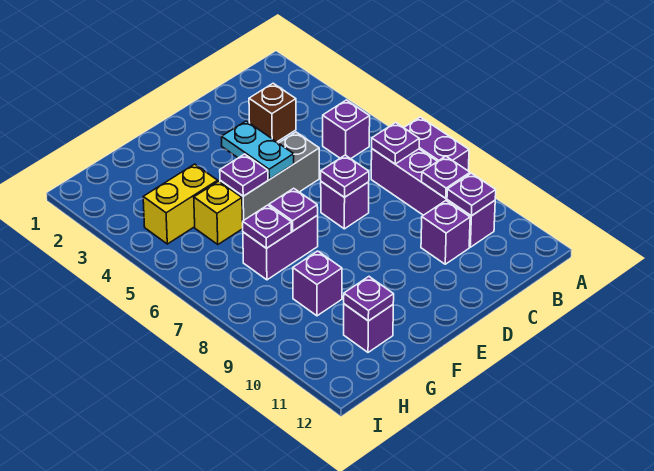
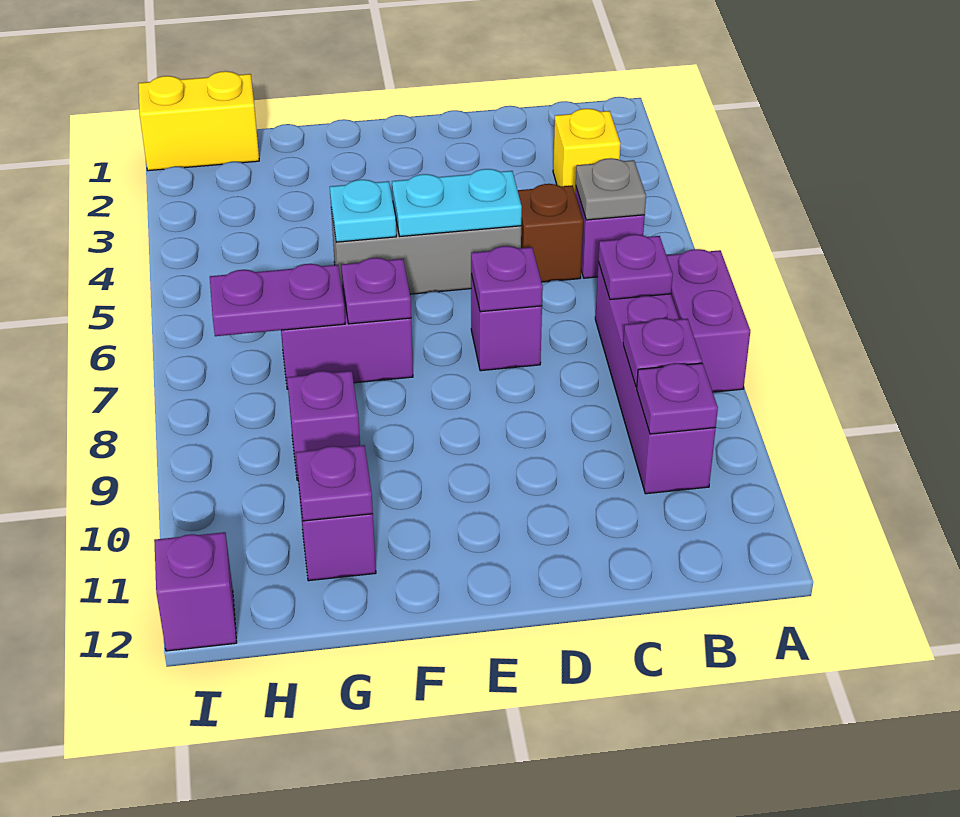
none -> grey 1x1 plate [576,158,646,220]
brown 1x1 brick [249,83,296,142] -> brown 1x1 brick moved to [518,184,583,282]
purple 1x1 brick [421,201,470,264] -> purple 1x1 brick moved to [154,532,237,651]
cyan 1x2 plate [222,121,294,180] -> cyan 1x2 plate turned to [392,169,522,236]
purple 1x1 plate [220,154,268,196] -> cyan 1x1 plate [330,180,396,242]
yellow 1x2 brick [143,164,218,244] -> yellow 1x2 brick moved to [138,71,259,171]
yellow 1x1 brick [194,181,243,245] -> yellow 1x1 brick moved to [553,109,621,191]
purple 1x1 plate [243,205,291,248] -> purple 1x2 plate [210,264,345,336]

